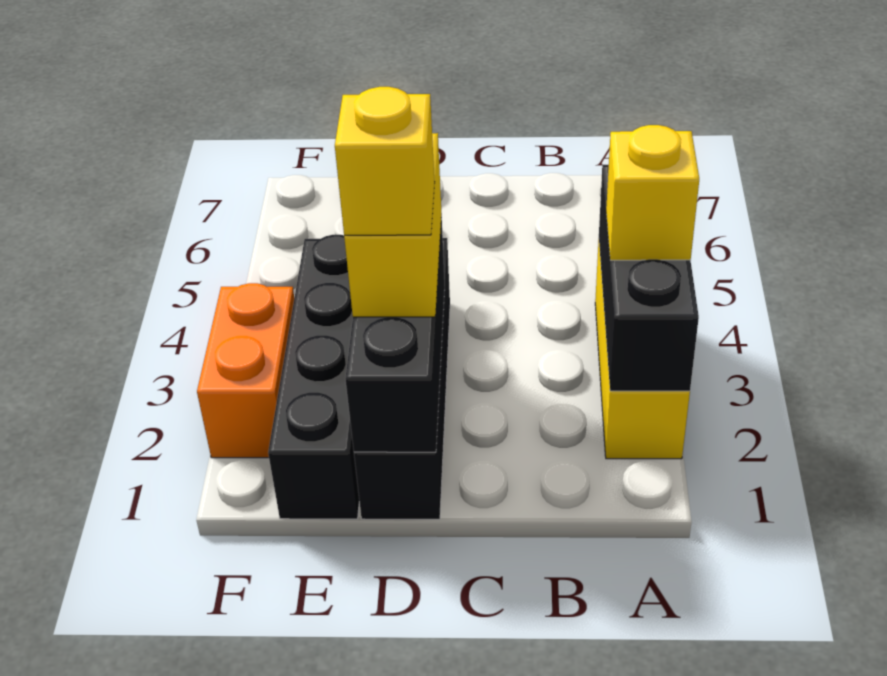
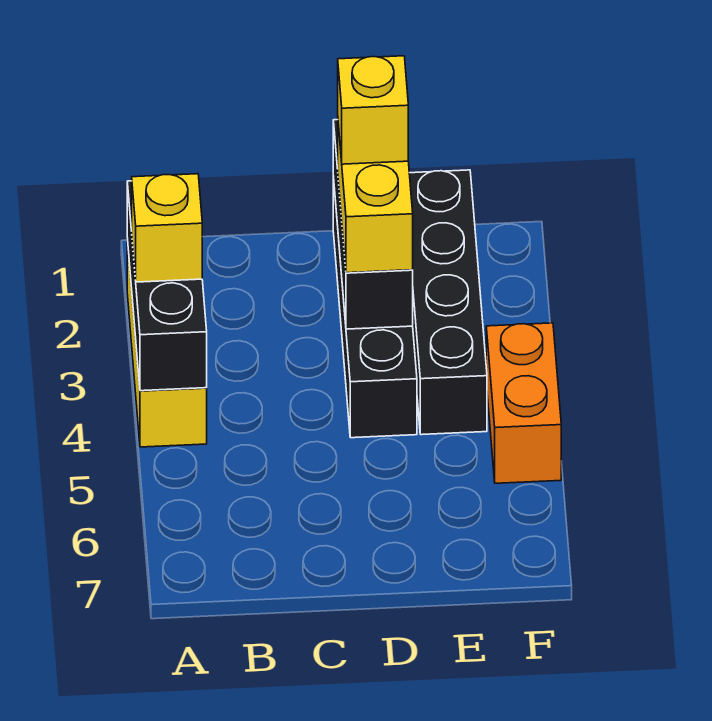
orange 1x2 brick [197,283,294,458] -> orange 1x2 brick moved to [486,323,561,483]

